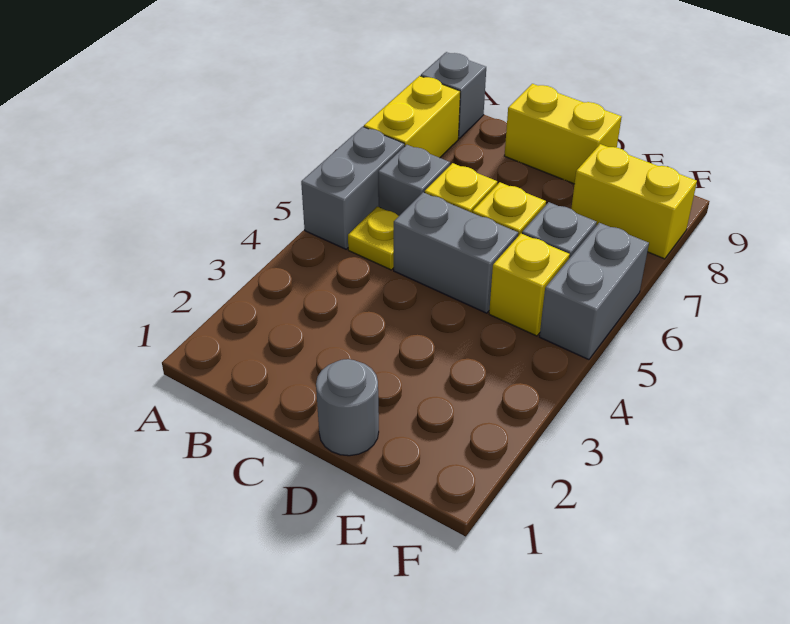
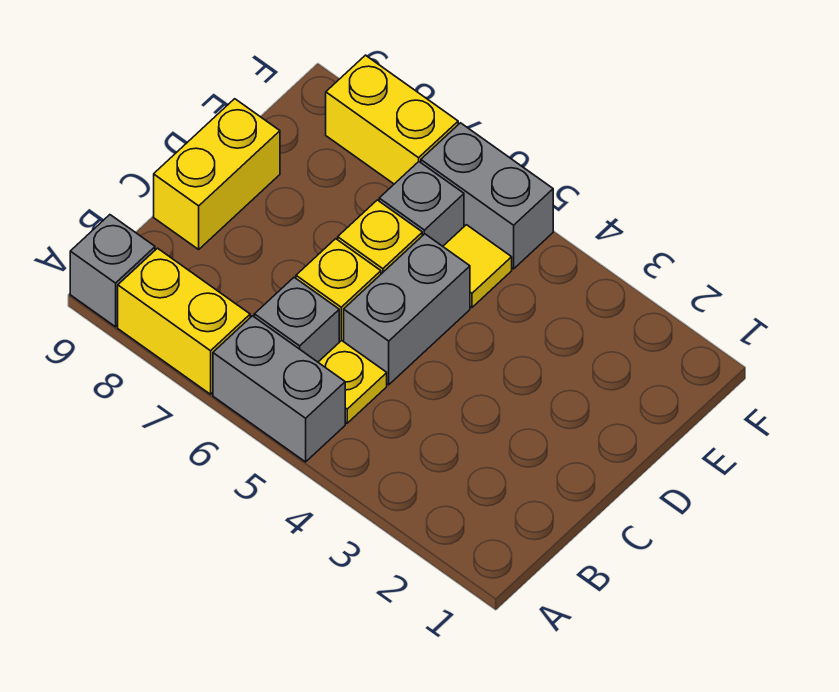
grey 1x1 round brick [316,359,379,456] -> none
yellow 1x1 brick [489,234,570,336] -> yellow 1x1 tile [443,225,512,307]
yellow 1x2 brick [571,144,697,259] -> yellow 1x2 brick turned to [326,55,458,184]

